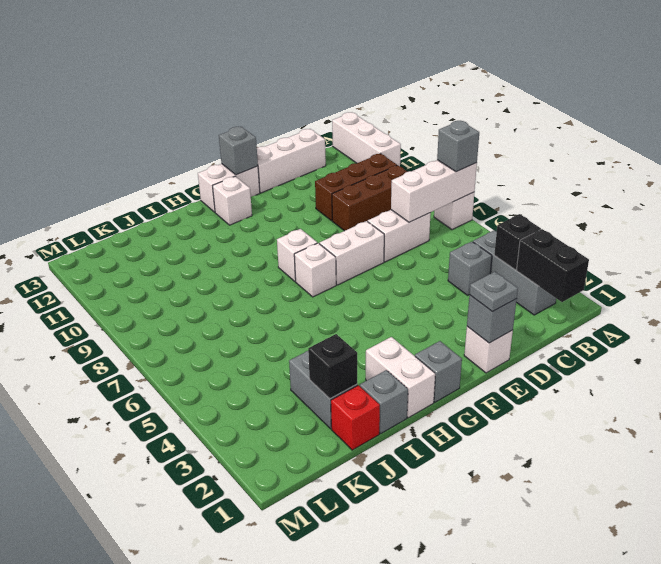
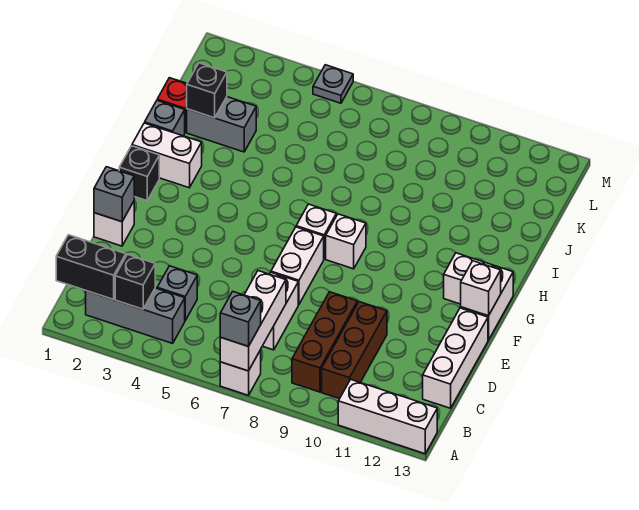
grey 1x1 plate [469,272,518,312] -> grey 1x1 plate moved to [313,65,353,103]
grey 1x1 brick [219,127,258,175] -> white 1x1 brick [461,261,501,316]
grey 1x1 brick [415,341,462,402] -> black 1x1 brick [119,146,159,201]

